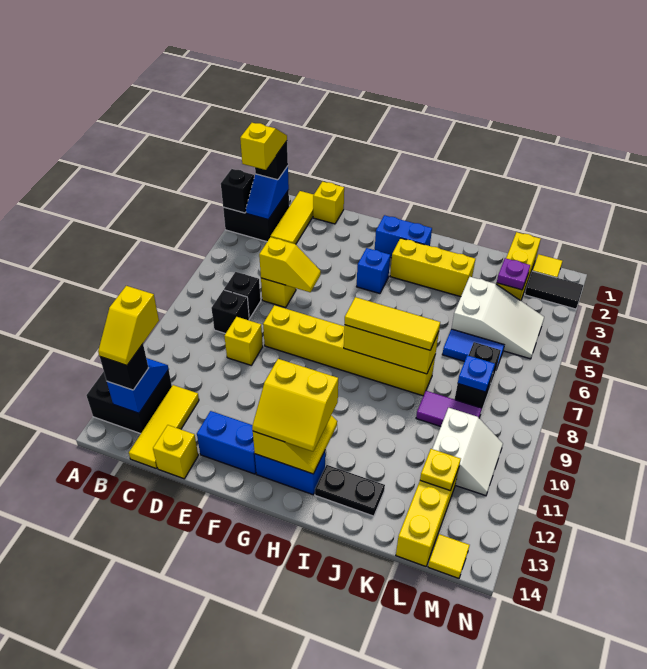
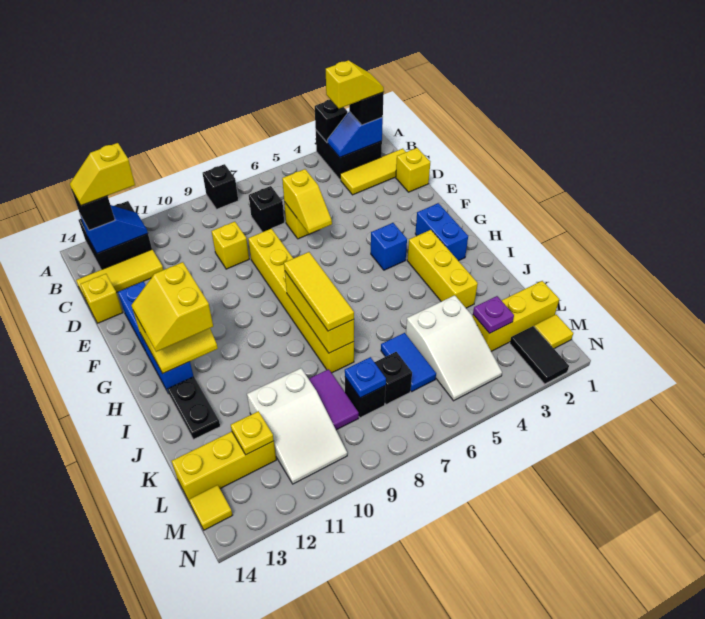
black 1x1 brick [211,290,249,334] -> black 1x1 brick moved to [203,164,238,209]
white 2x2 slope [432,408,503,496] -> white 2x3 slope [247,368,347,484]

